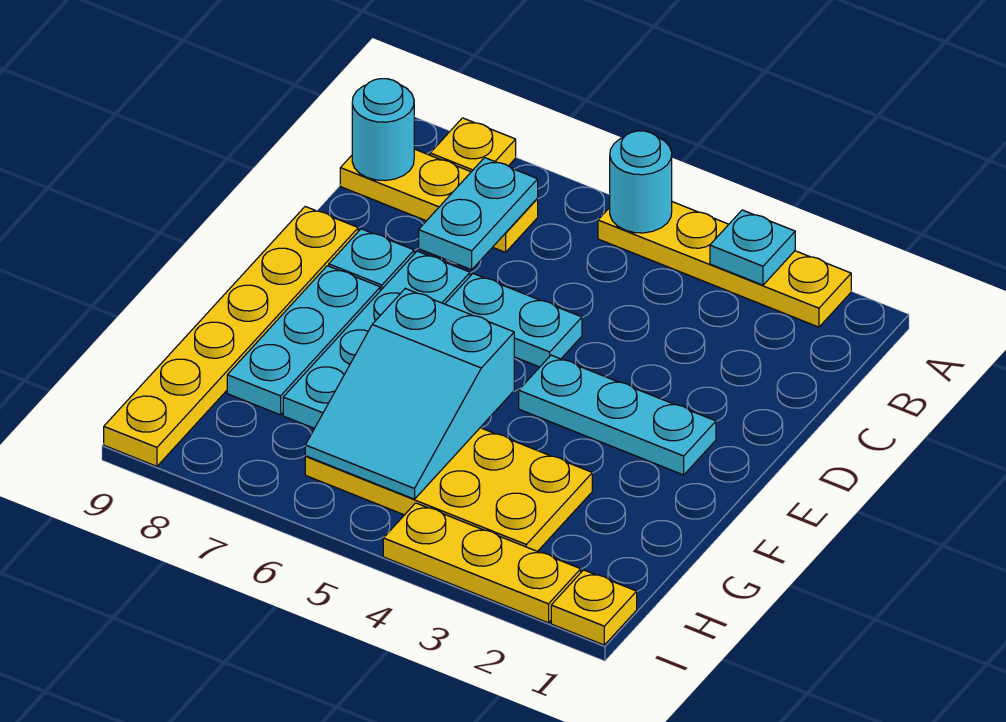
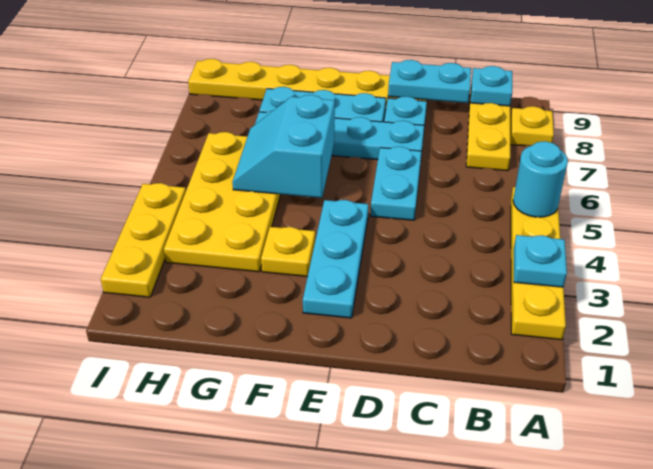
cyan 1x2 plate [419,158,538,270] -> cyan 1x2 plate moved to [388,60,471,103]
cyan 1x1 round brick [352,79,414,181] -> cyan 1x1 plate [470,66,512,106]
cyan 2x3 slope [305,289,514,499] -> cyan 2x2 slope [232,95,335,198]
yellow 1x1 plate [551,570,637,645] -> yellow 1x1 plate moved to [261,227,315,277]

